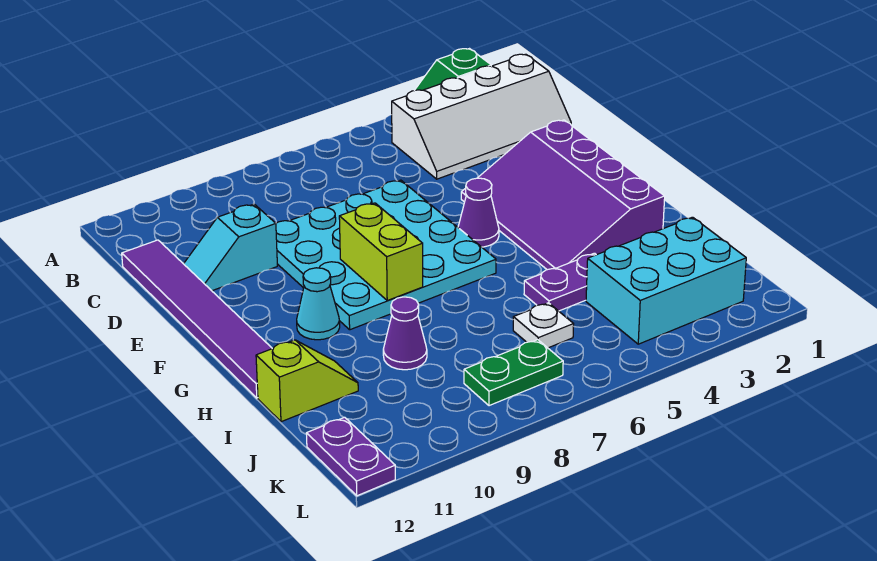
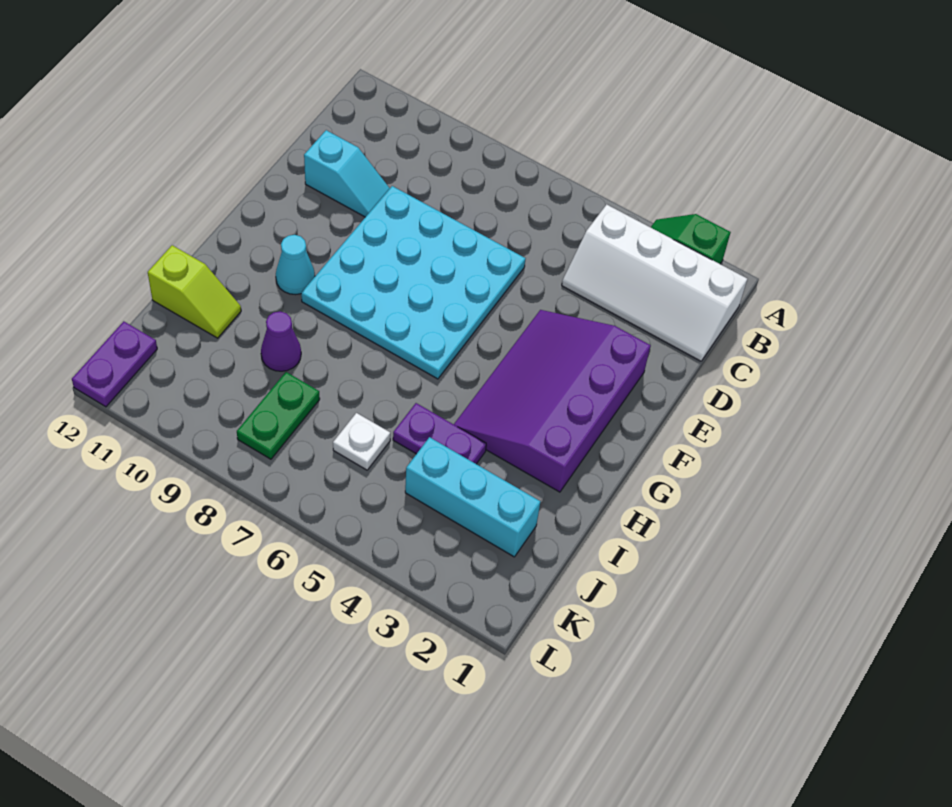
purple 1x6 tile [122,240,272,398] -> none
cyan 1x2 slope [184,204,277,291] -> cyan 1x2 slope turned to [304,130,390,217]
purple 1x1 cone [458,178,499,247] -> none
lime 1x2 brick [339,203,423,300] -> none
cyan 2x3 brick [586,217,746,344] -> cyan 1x3 brick [405,437,541,557]
green 1x2 plate [464,340,563,406] -> green 1x2 plate turned to [237,372,320,459]

